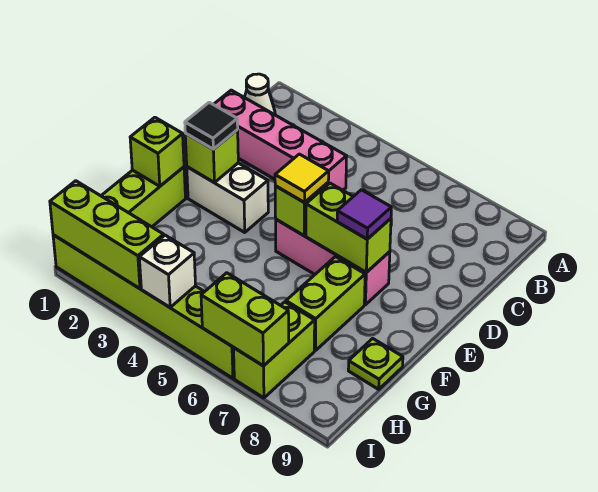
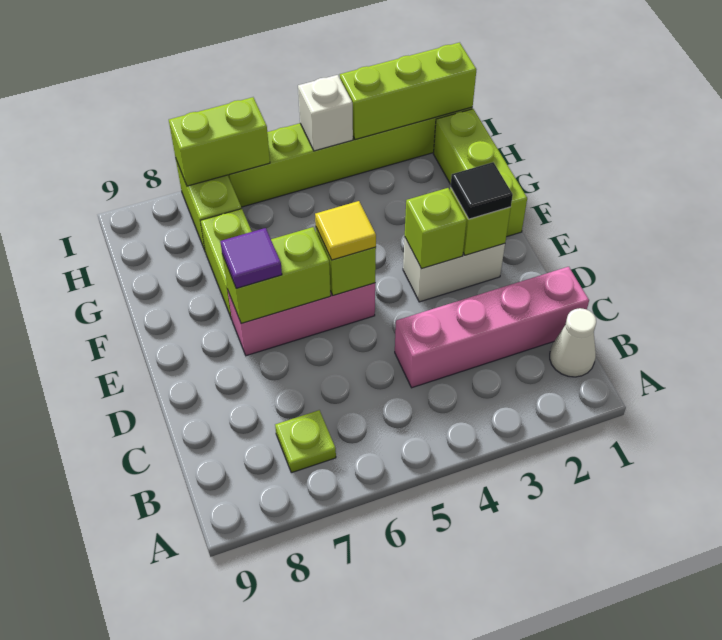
lime 1x1 brick [130,117,184,186] -> lime 1x1 brick moved to [405,188,467,269]
lime 1x1 plate [348,338,403,389] -> lime 1x1 plate moved to [275,410,336,473]

